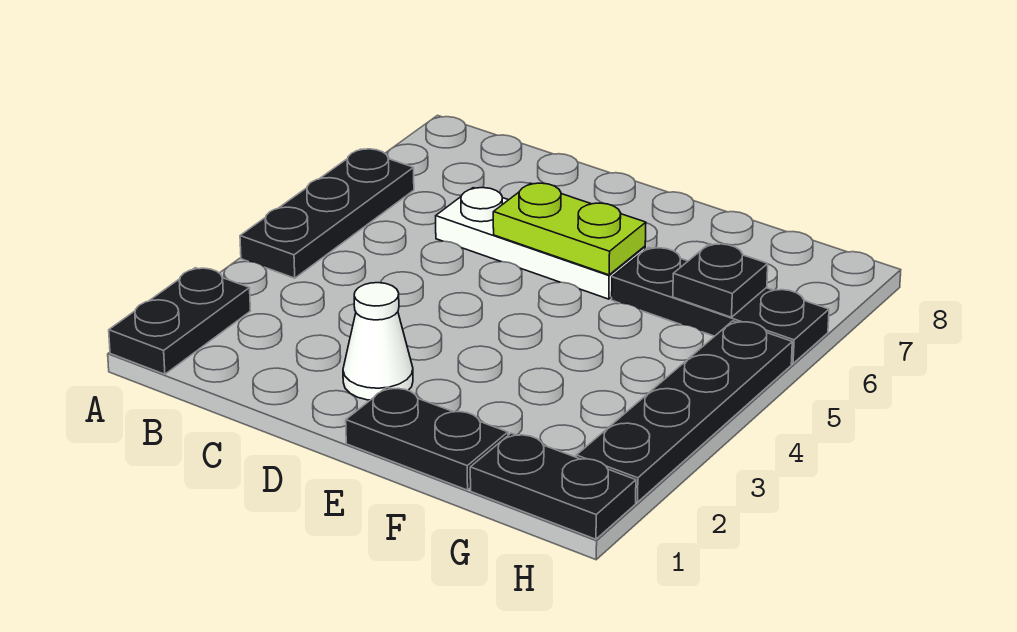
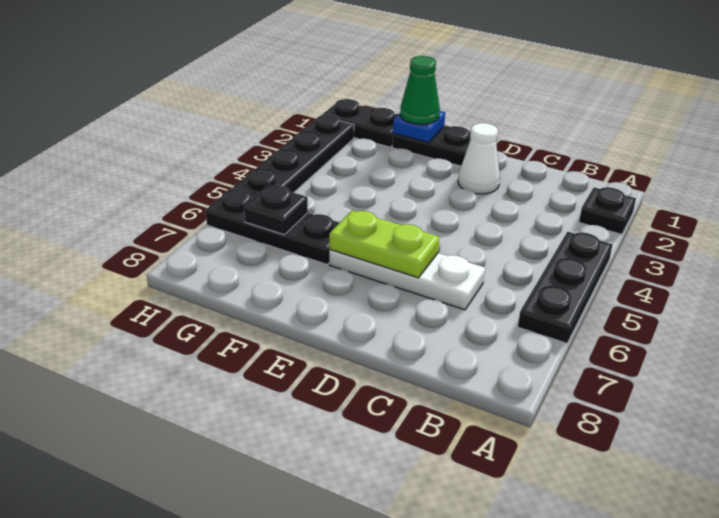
black 1x2 plate [109,268,250,374] -> black 1x1 plate [579,187,636,234]
none -> blue 1x1 plate [393,111,445,143]
none -> green 1x1 cone [400,56,440,124]

